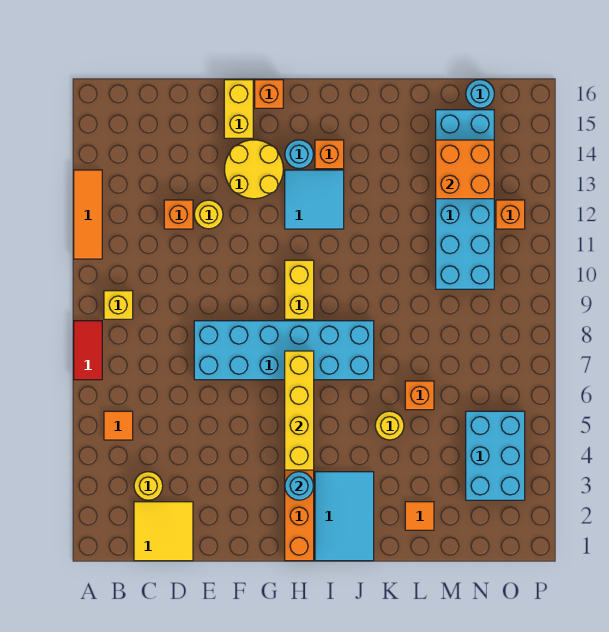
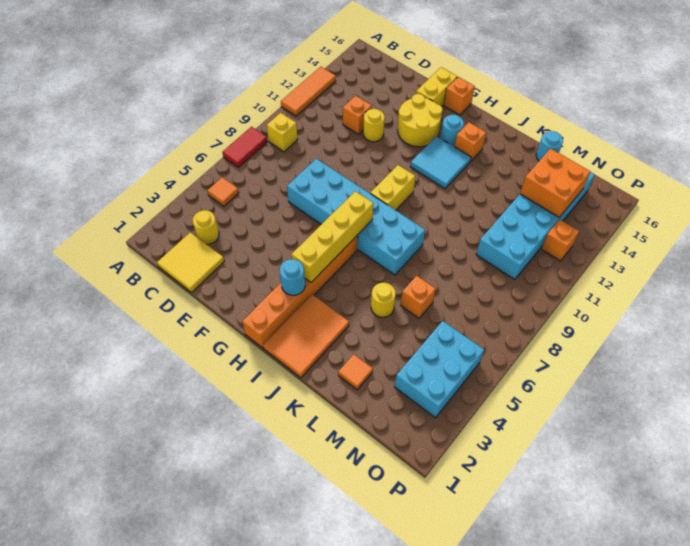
cyan 2x3 tile [315,472,374,561] -> orange 2x3 tile [263,294,349,378]
cyan 1x1 round brick [466,80,494,108] -> cyan 1x1 round brick moved to [536,131,563,161]

